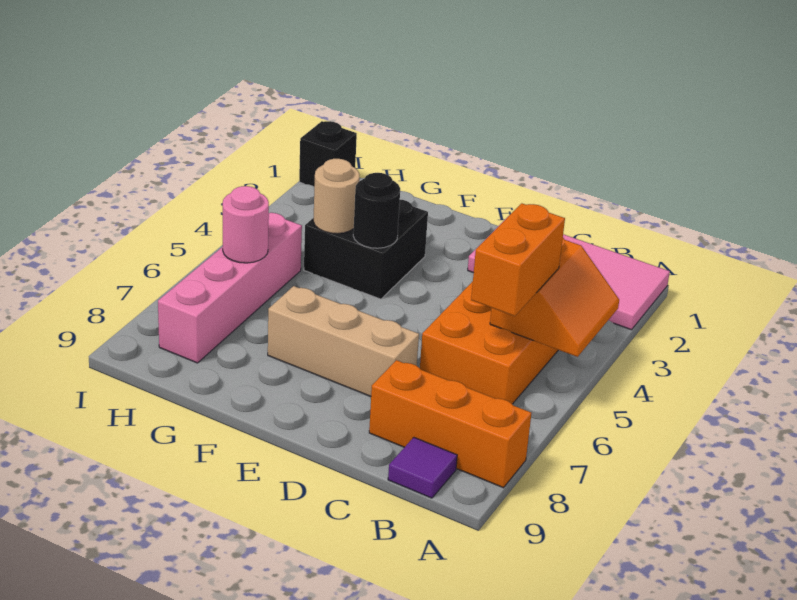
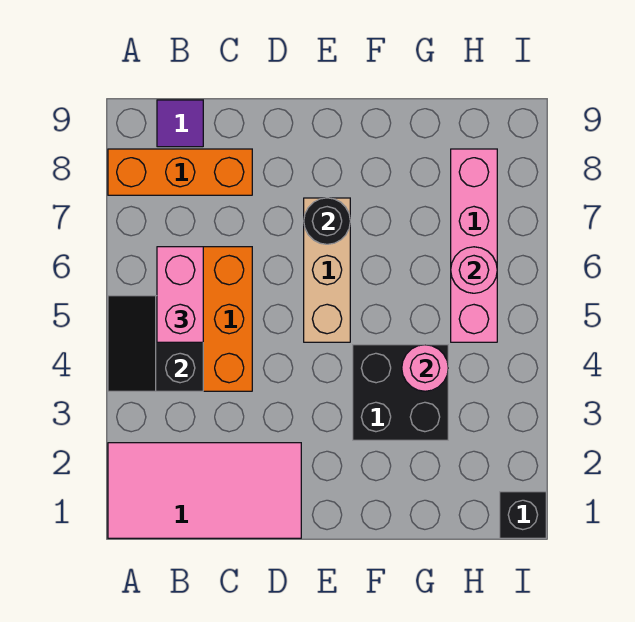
orange 2x2 slope [490,238,619,357] -> black 2x2 slope [108,296,203,391]
orange 1x2 brick [471,203,565,316] -> pink 1x2 brick [157,247,203,342]
tan 1x3 brick [268,286,419,396] -> tan 1x3 brick turned to [304,198,350,342]
black 1x1 round brick [353,173,400,248] -> black 1x1 round brick moved to [304,198,350,244]
tan 1x1 round brick [313,159,360,234] -> pink 1x1 round brick [402,345,448,391]

